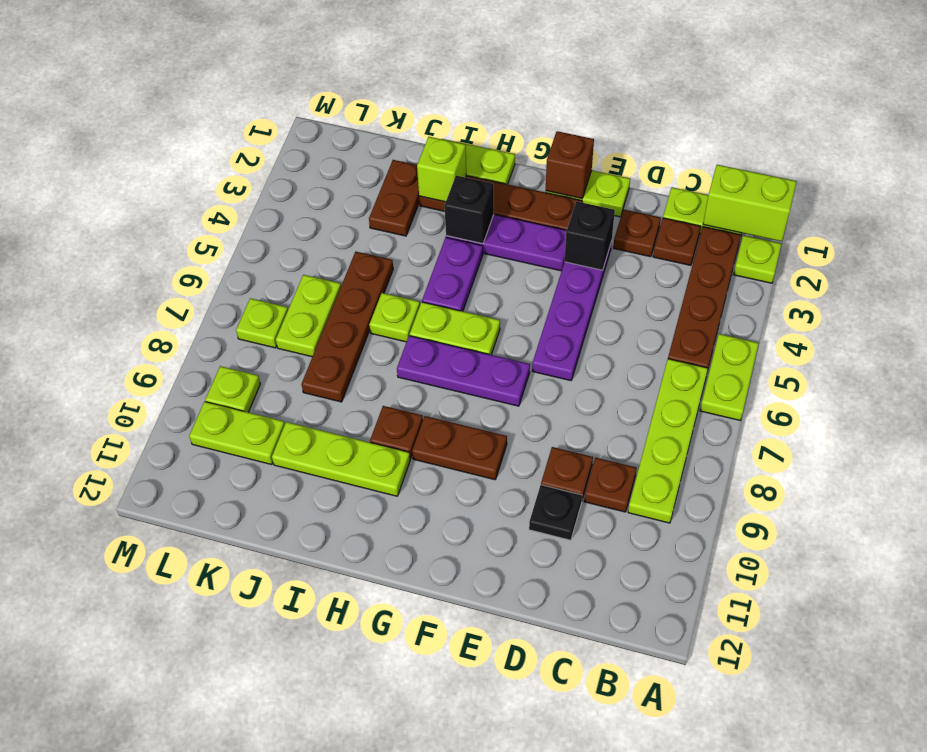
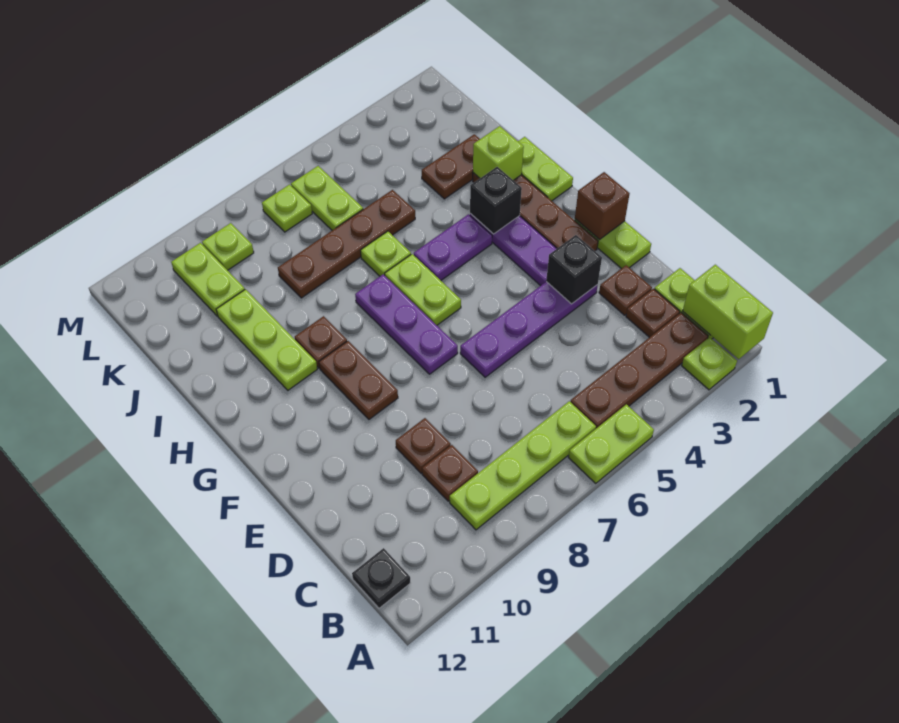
black 1x1 plate [529,485,582,540] -> black 1x1 plate moved to [352,548,410,608]
lime 1x2 plate [276,275,341,357] -> lime 1x2 plate turned to [291,166,363,230]

